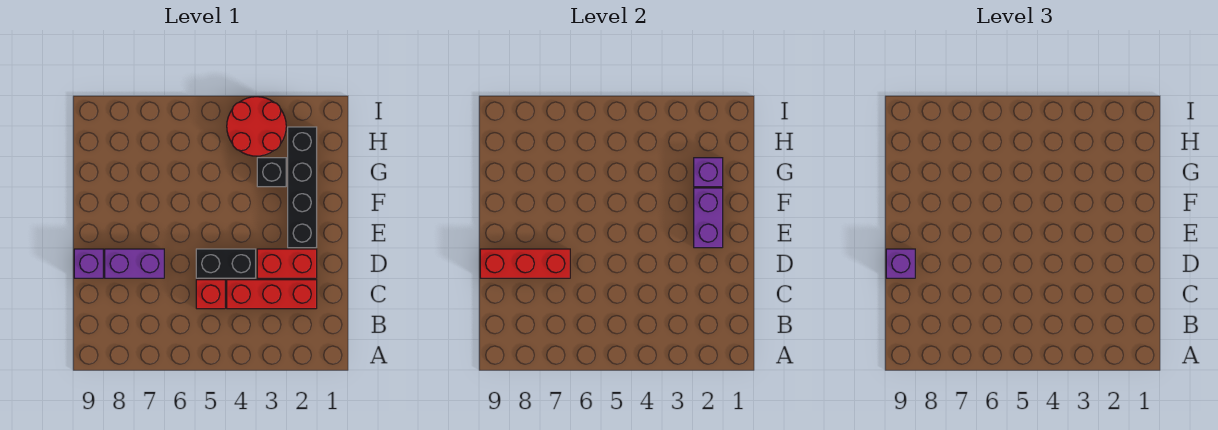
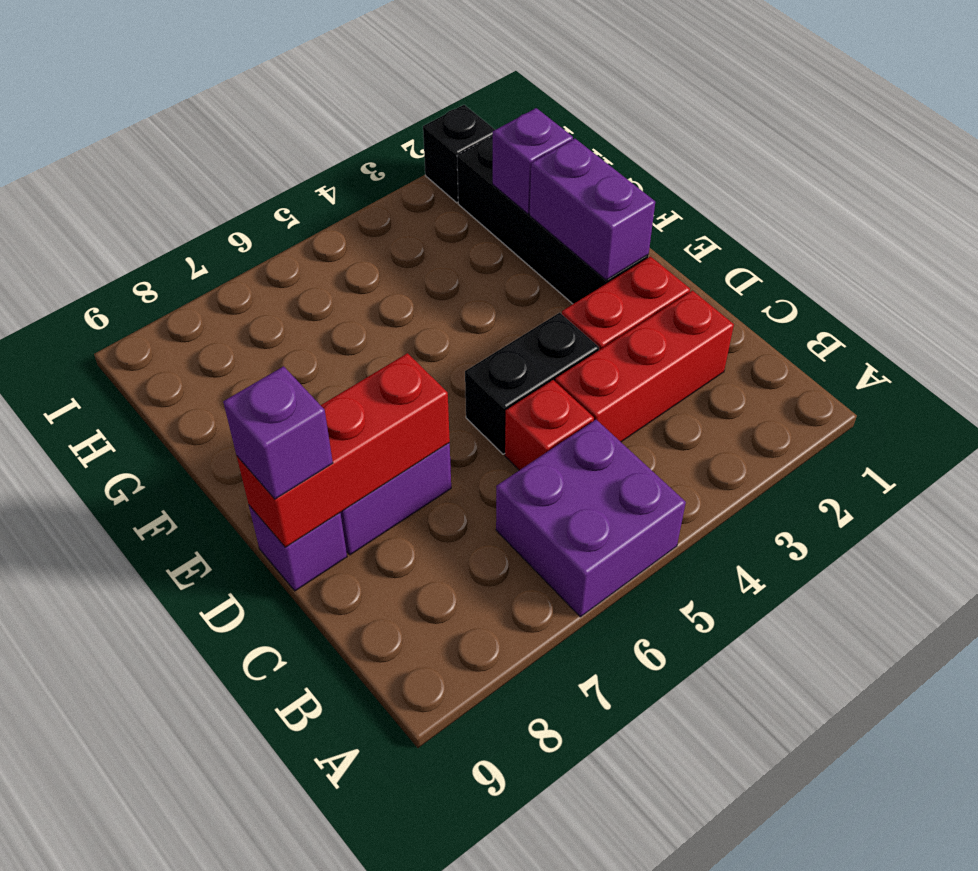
none -> purple 2x2 brick [496,420,686,617]
black 1x1 brick [257,158,286,187] -> black 1x1 brick moved to [423,105,495,203]
red 2x2 round brick [227,97,286,156] -> none

